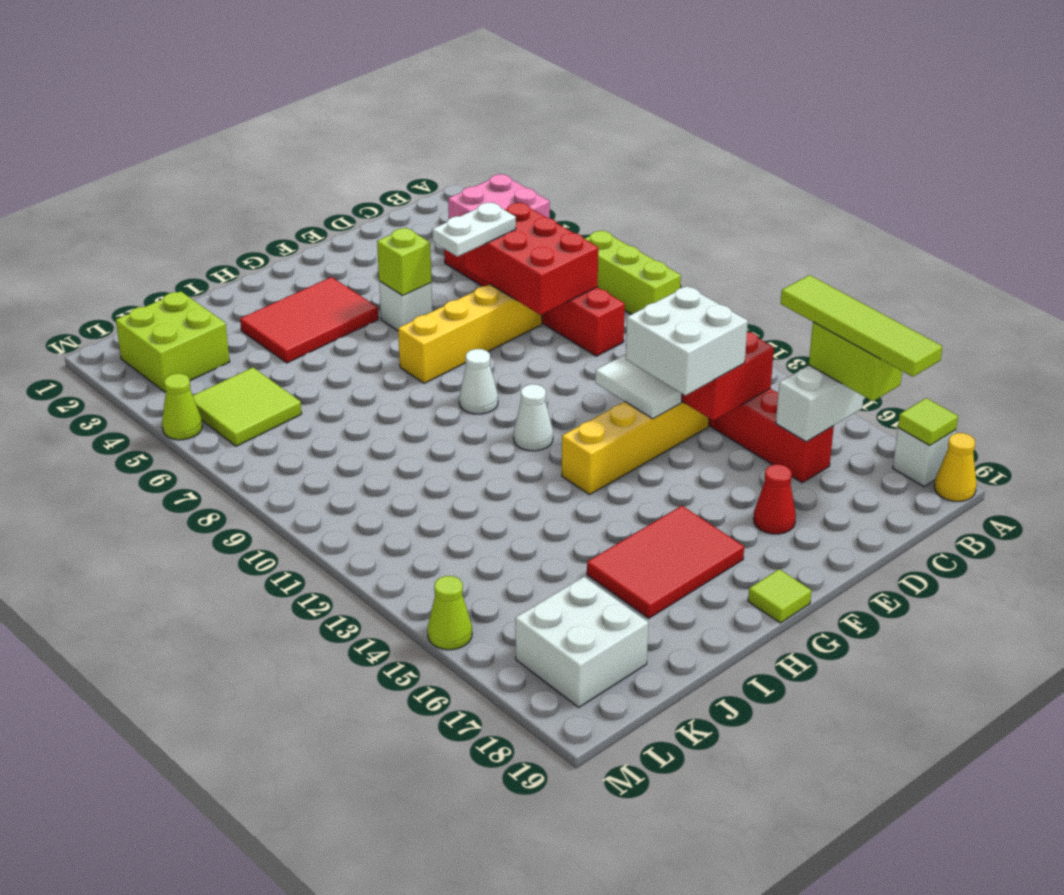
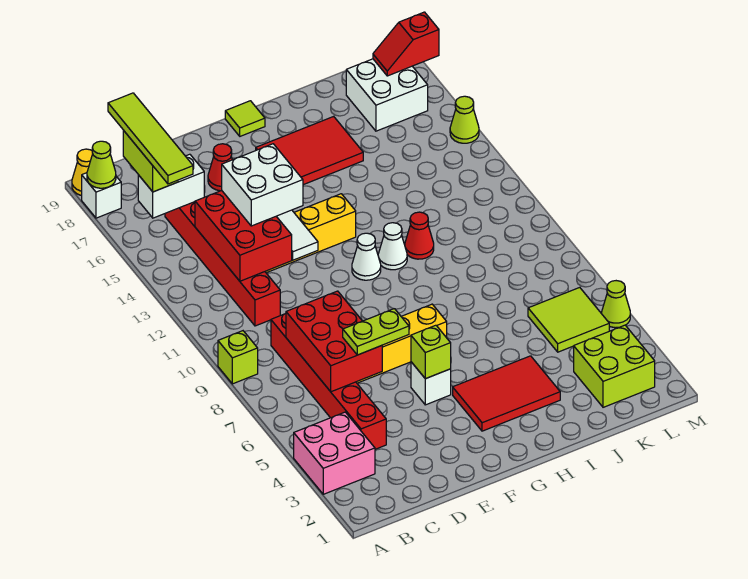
lime 1x3 brick [585,230,681,314] -> lime 1x1 brick [218,331,258,384]
lime 1x1 tile [898,398,958,446] -> lime 1x1 cone [87,141,116,188]
white 1x2 plate [432,203,516,257] -> lime 1x2 plate [343,309,409,355]
white 1x1 cone [459,349,498,414] -> white 1x1 cone moved to [378,223,407,270]
none -> red 1x1 cone [405,212,434,259]
none -> red 1x2 slope [373,12,439,76]

